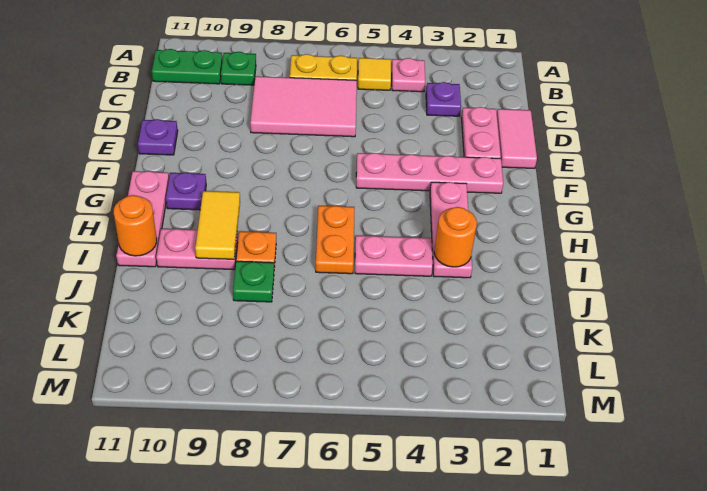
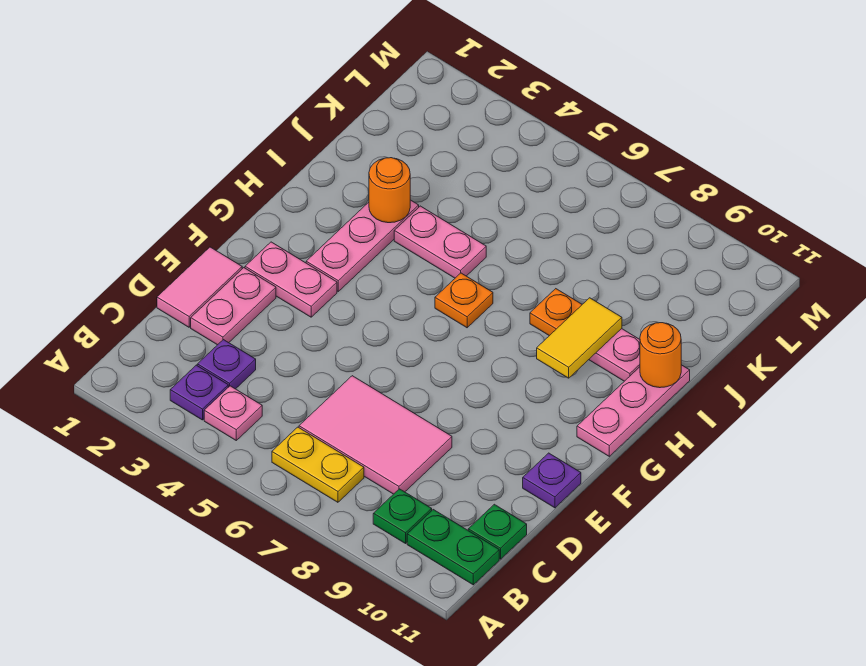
yellow 1x1 tile [358,58,391,90] -> none
pink 1x4 plate [356,153,503,193] -> pink 1x2 plate [245,242,337,317]
purple 1x1 plate [166,173,206,210] -> purple 1x1 plate moved to [170,365,228,420]
orange 1x2 plate [316,206,355,274] -> orange 1x1 plate [435,273,493,328]
green 1x1 plate [233,261,274,302] -> green 1x1 plate moved to [468,504,527,559]

